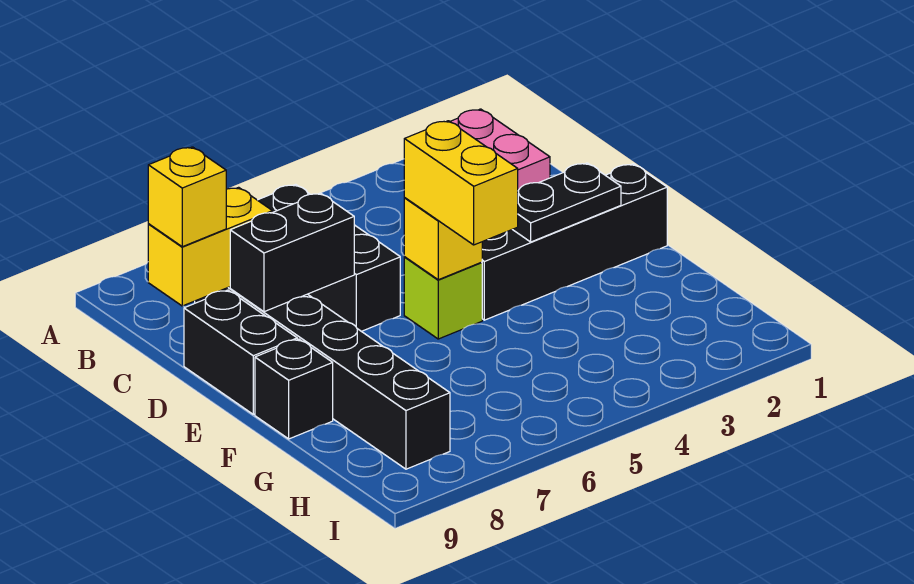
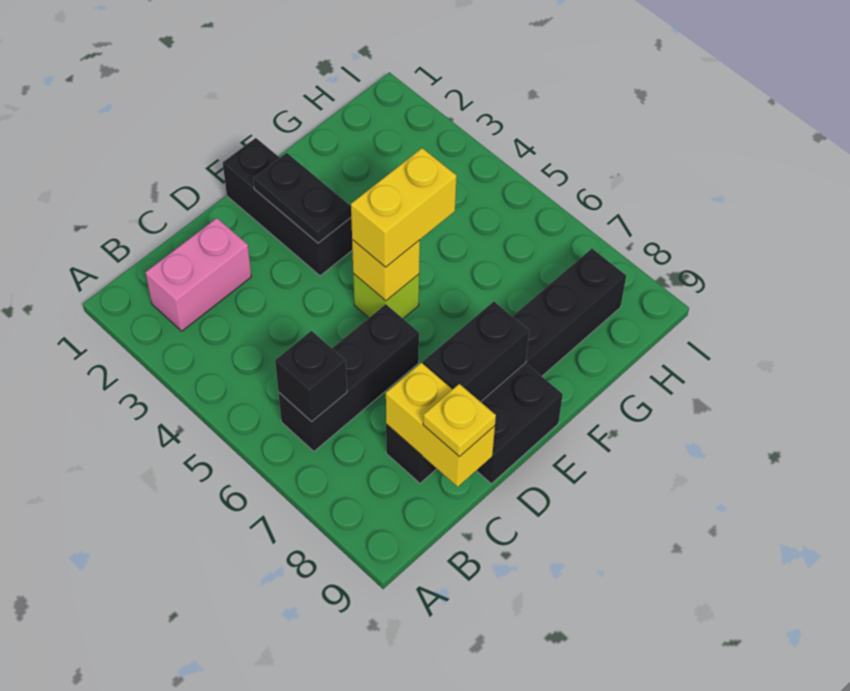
yellow 1x1 brick [148,147,226,247] -> yellow 1x1 plate [423,384,496,457]
black 1x2 brick [230,193,354,312] -> black 1x2 brick turned to [423,302,529,402]
black 1x4 brick [482,164,667,320] -> black 1x3 brick [223,138,352,276]
black 1x1 brick [255,339,333,439] -> black 1x1 brick moved to [275,331,347,422]

